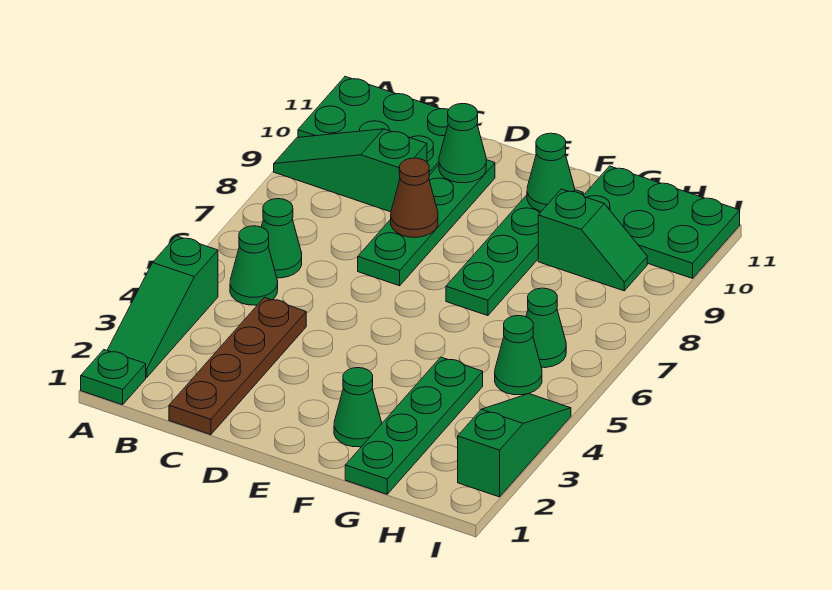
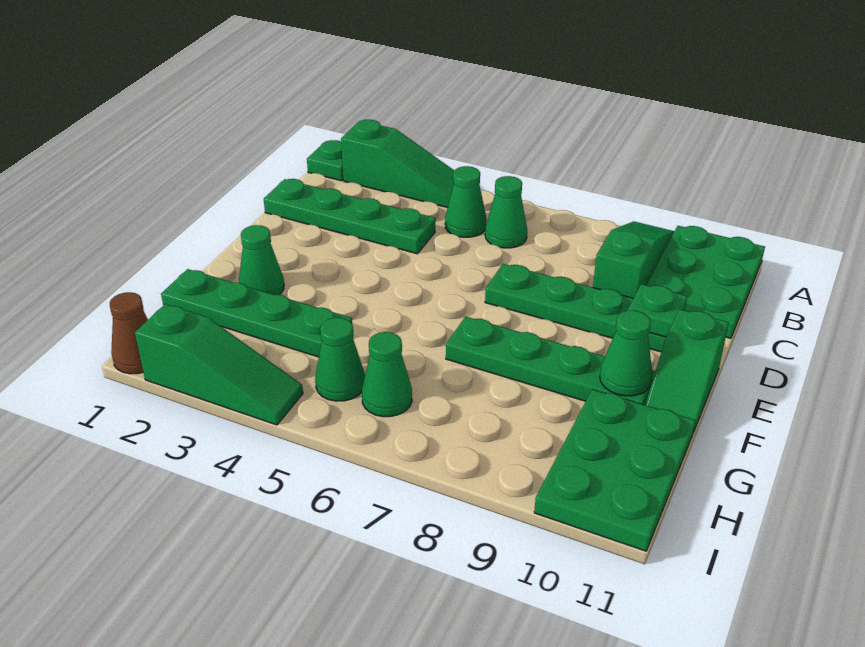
green 1x3 slope [107,236,218,377] -> green 1x3 slope turned to [341,119,454,208]
brown 1x4 plate [169,297,306,435] -> green 1x4 plate [264,179,436,254]
brown 1x1 cone [391,158,438,237] -> brown 1x1 cone moved to [110,292,148,374]
green 1x1 cone [439,104,486,183] -> green 1x1 plate [627,284,687,337]
green 1x2 slope [538,189,647,291] -> green 1x2 slope moved to [646,309,729,433]

